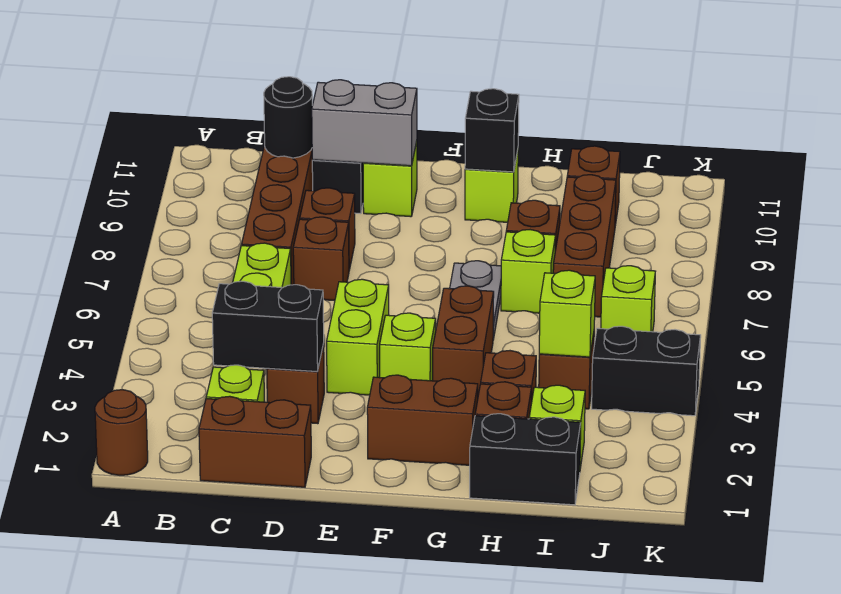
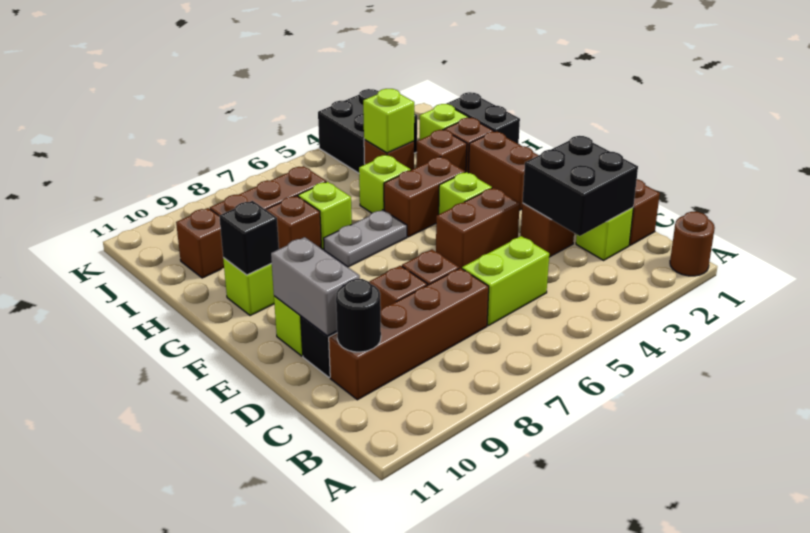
black 1x2 brick [212,281,324,372] -> black 2x2 brick [523,136,638,236]
lime 1x2 brick [327,279,389,395] -> brown 1x2 brick [436,188,520,268]
black 1x2 brick [592,326,701,416] -> black 2x2 brick [318,89,417,173]
lime 1x1 brick [601,266,655,332] -> lime 1x1 brick moved to [359,155,411,213]

